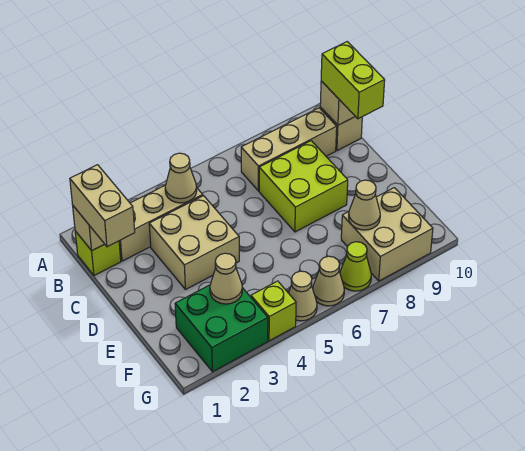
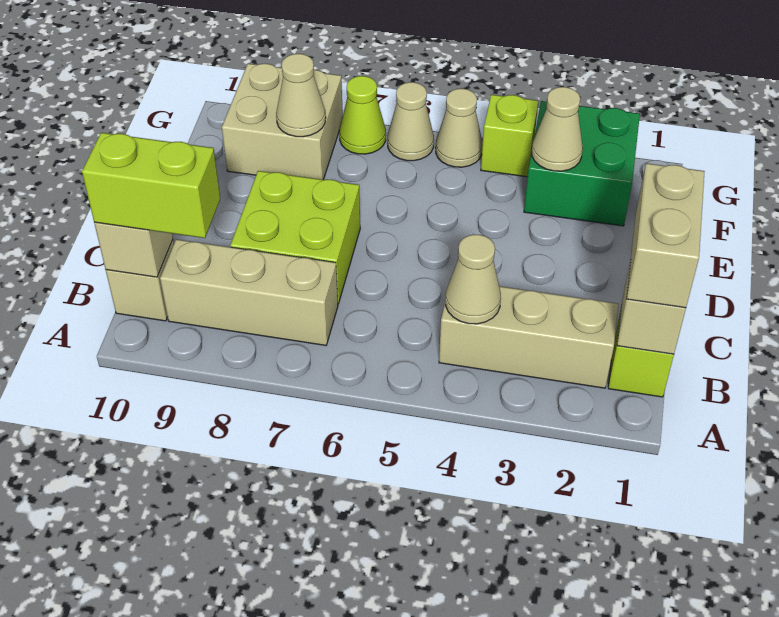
lime 1x2 brick [321,42,385,119] -> lime 1x2 brick turned to [82,133,220,238]
tan 2x2 brick [149,196,239,290] -> none

